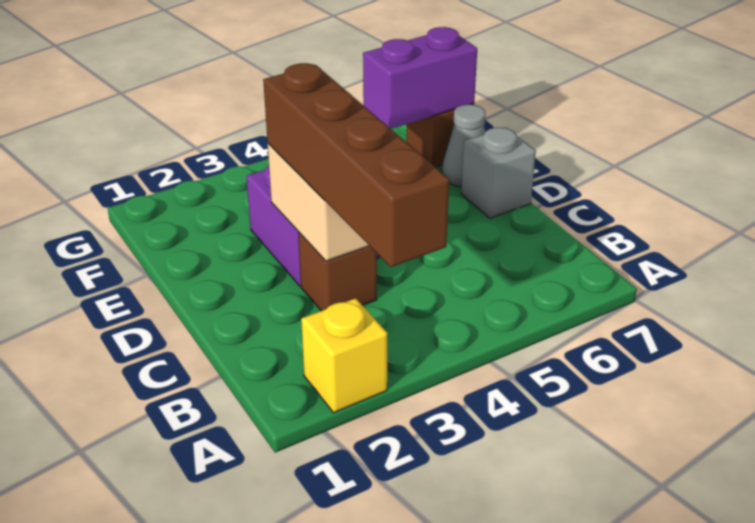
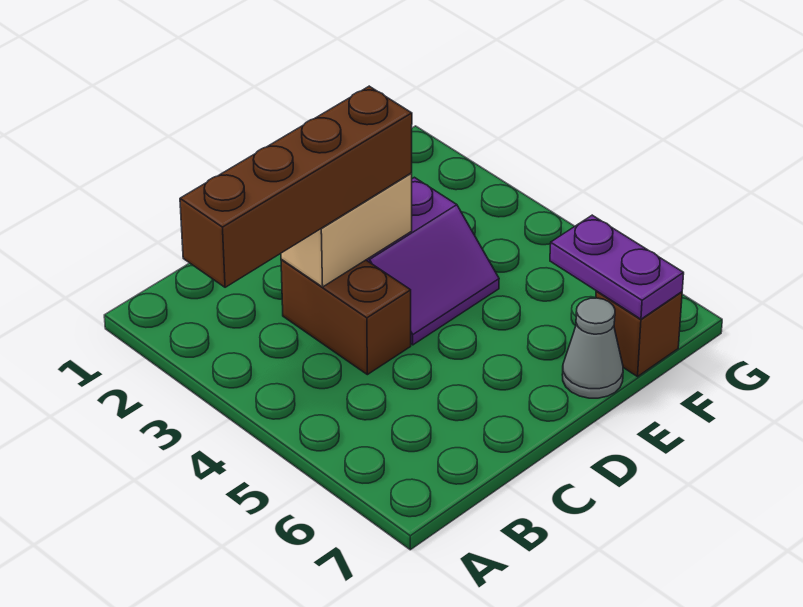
yellow 1x1 brick [301,298,387,413] -> none
brown 1x1 brick [299,233,377,311] -> brown 1x2 brick [281,259,411,375]
grey 1x1 brick [461,128,536,218] -> none
purple 1x2 brick [363,27,477,129] -> purple 1x2 plate [550,215,684,319]

